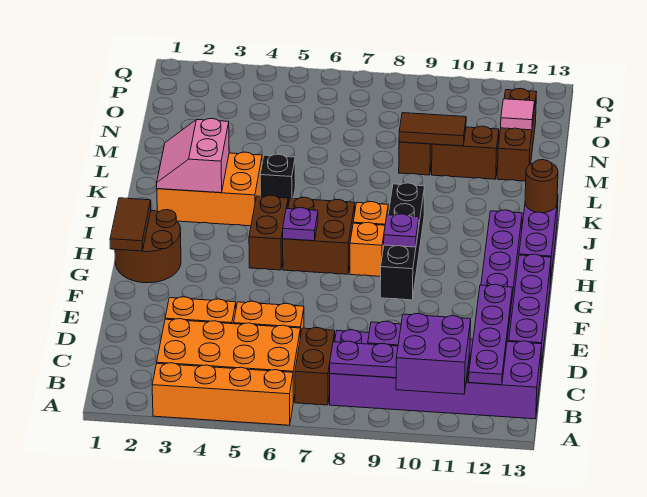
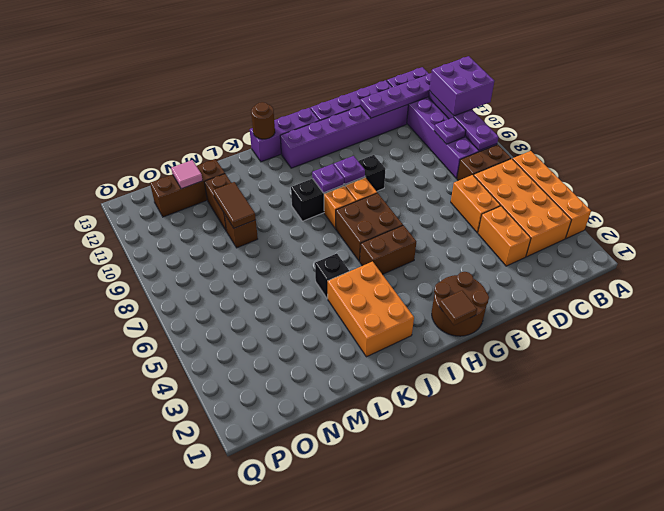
brown 1x2 tile [110,198,151,251] -> brown 1x1 tile [439,291,477,325]
purple 1x1 plate [283,208,318,241] -> purple 1x1 plate moved to [312,164,344,193]
pink 2x2 slope [157,119,229,193] -> none

